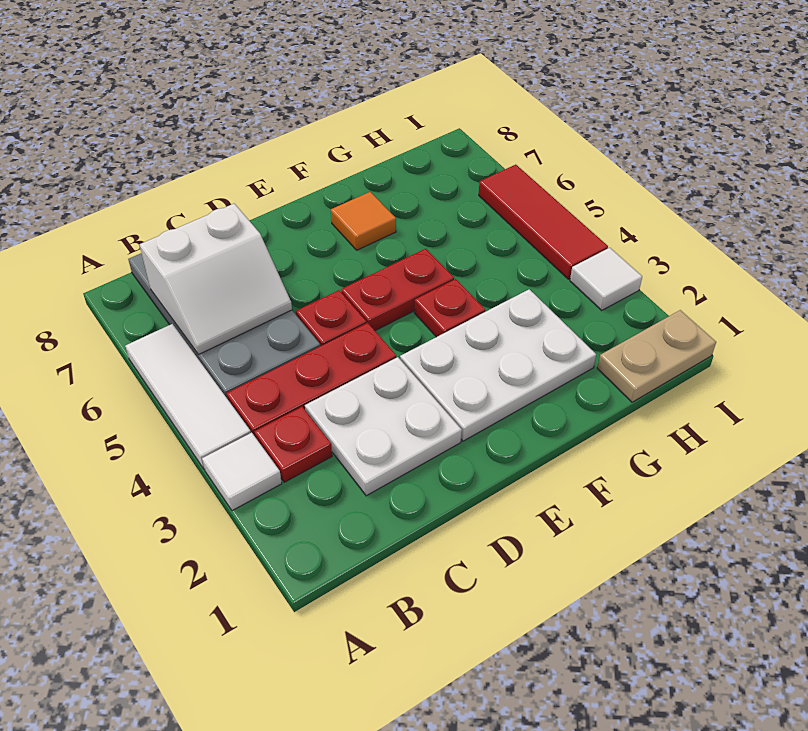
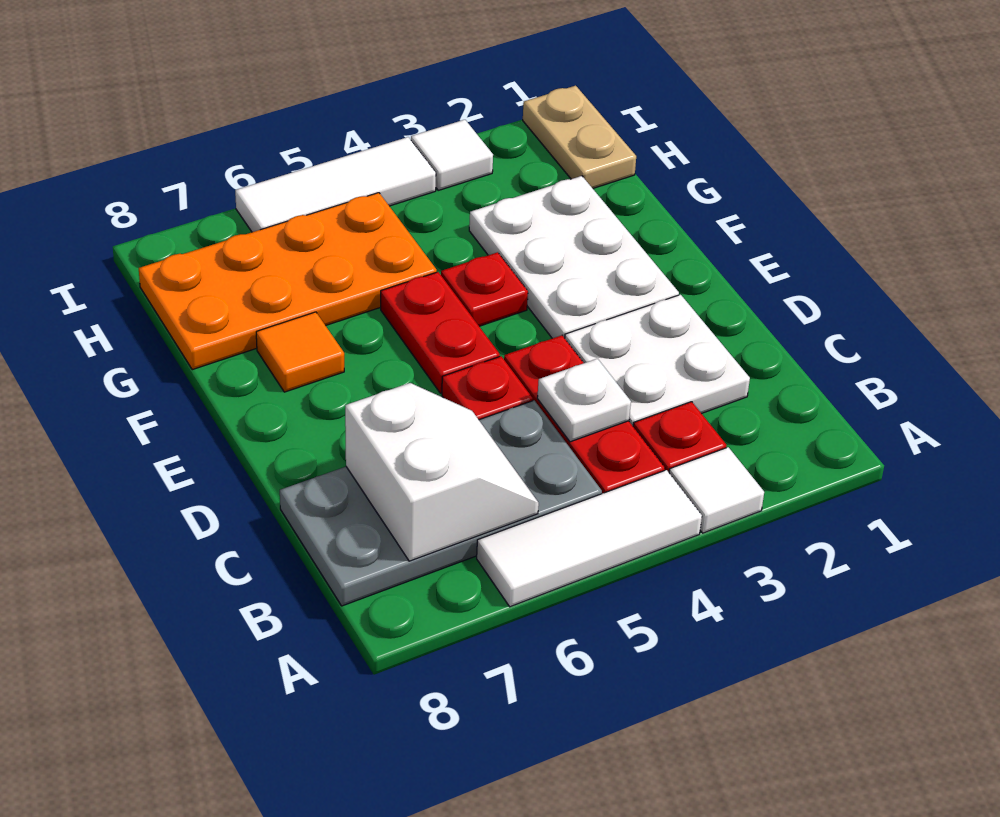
none -> white 1x1 plate [537,359,631,442]
none -> orange 2x4 plate [139,193,437,370]
red 1x3 tile [479,165,608,279] -> white 1x3 tile [235,137,436,232]

